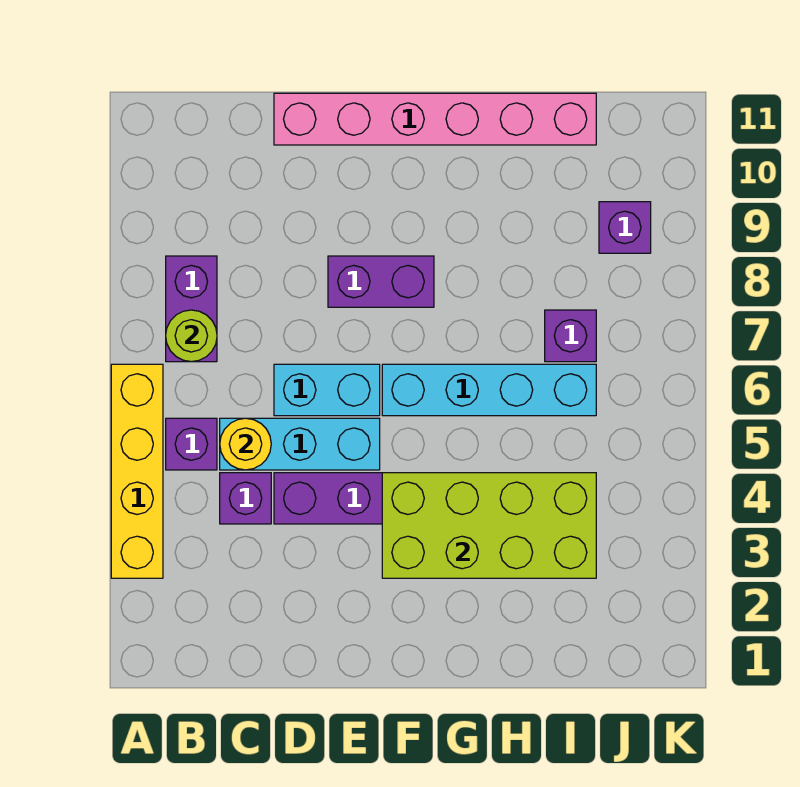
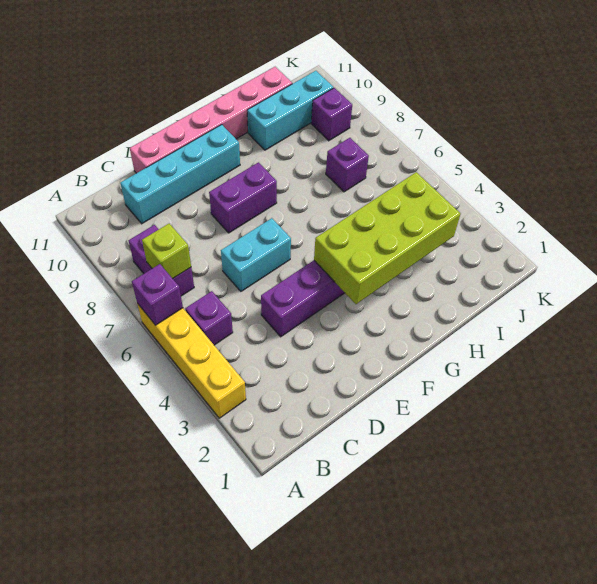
lime 1x1 round brick [166,310,217,362] -> lime 1x1 brick [142,224,191,279]
purple 1x1 brick [220,473,271,524] -> purple 1x1 brick moved to [132,264,183,325]
cyan 1x3 brick [220,418,380,470] -> cyan 1x3 brick moved to [247,71,333,150]
yellow 1x1 round brick [220,418,271,470] -> none
cyan 1x4 brick [382,364,596,416] -> cyan 1x4 brick moved to [120,125,240,224]

